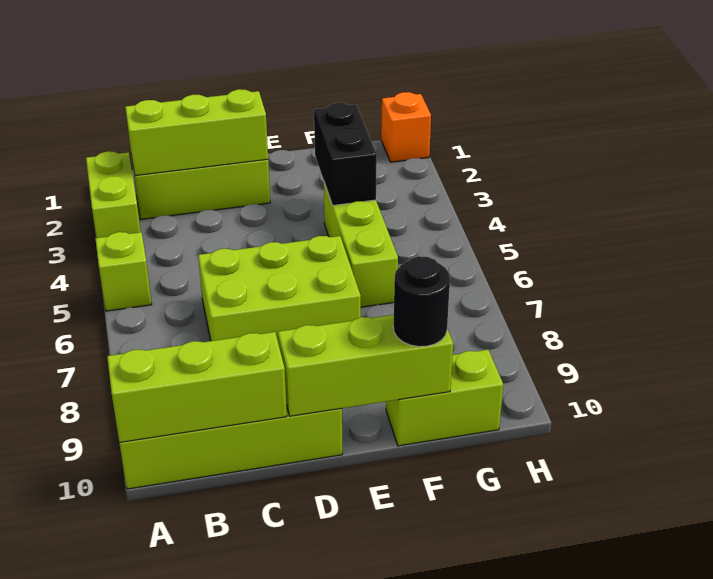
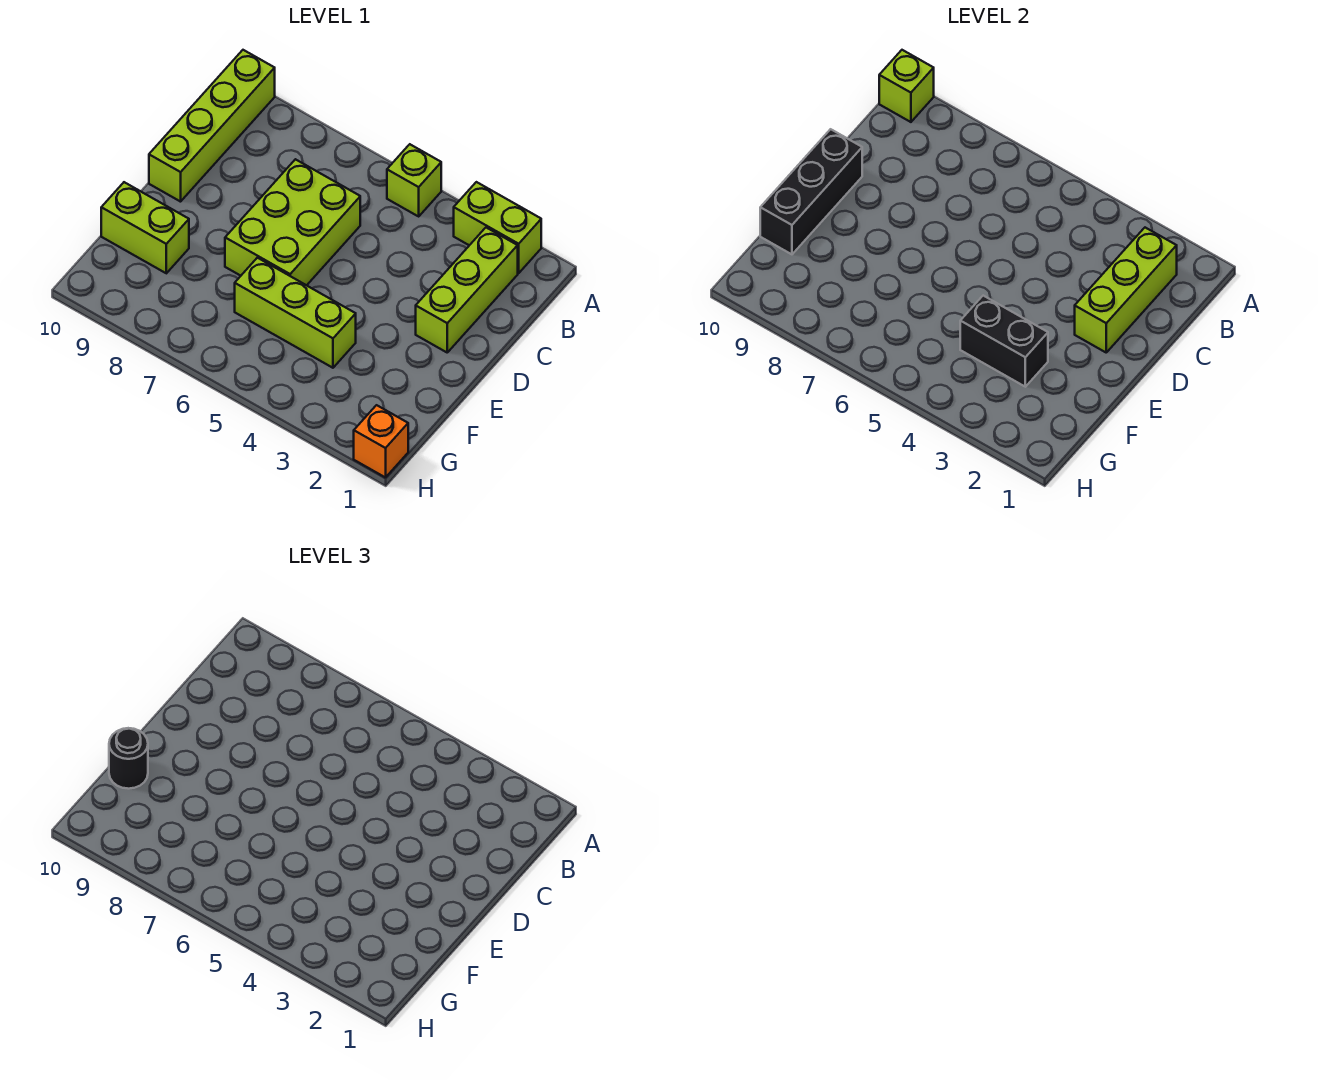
lime 1x3 brick [107,332,287,443] -> lime 1x1 brick [879,50,934,122]
lime 1x3 brick [278,315,453,416] -> black 1x3 brick [760,129,862,254]
lime 1x2 brick [386,350,503,446] -> lime 1x2 brick turned to [101,182,189,273]

